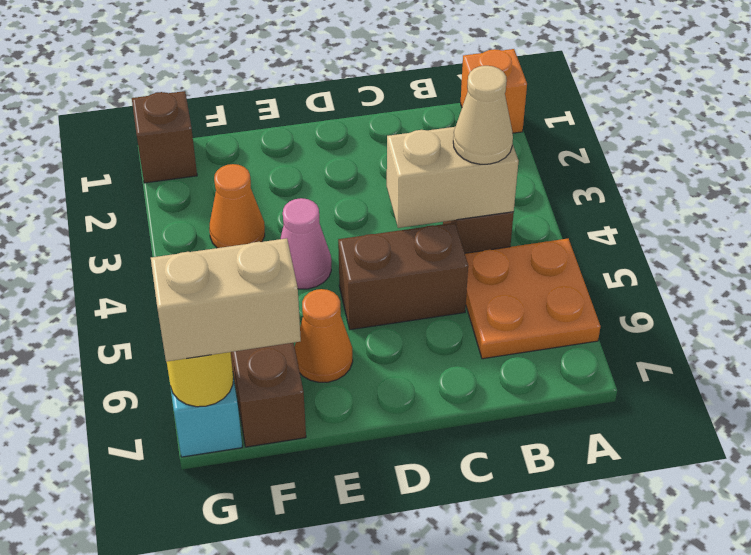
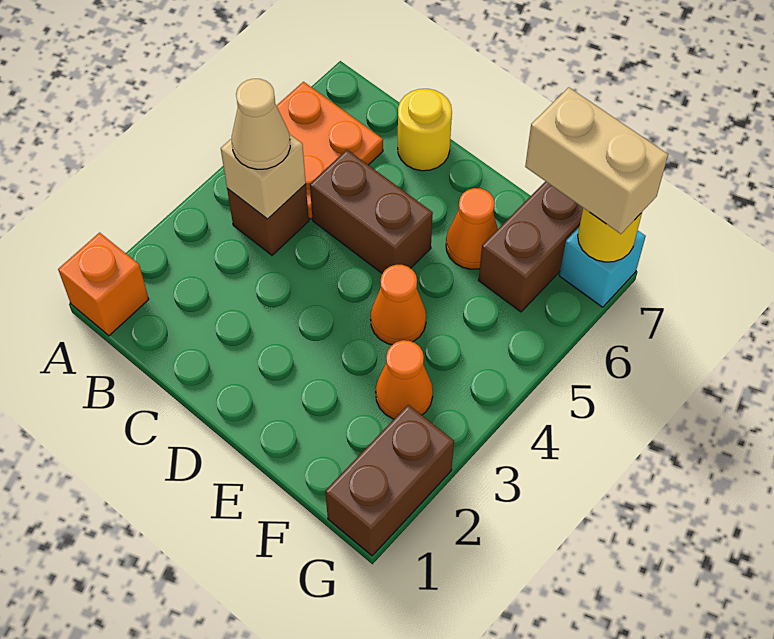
tan 1x2 brick [387,127,519,228] -> tan 1x1 brick [221,134,306,219]
none -> yellow 1x1 round brick [398,89,452,171]
pink 1x1 cone [280,198,331,289] -> orange 1x1 cone [371,265,426,345]
brown 1x1 brick [132,91,197,183] -> brown 1x2 brick [325,405,454,556]

